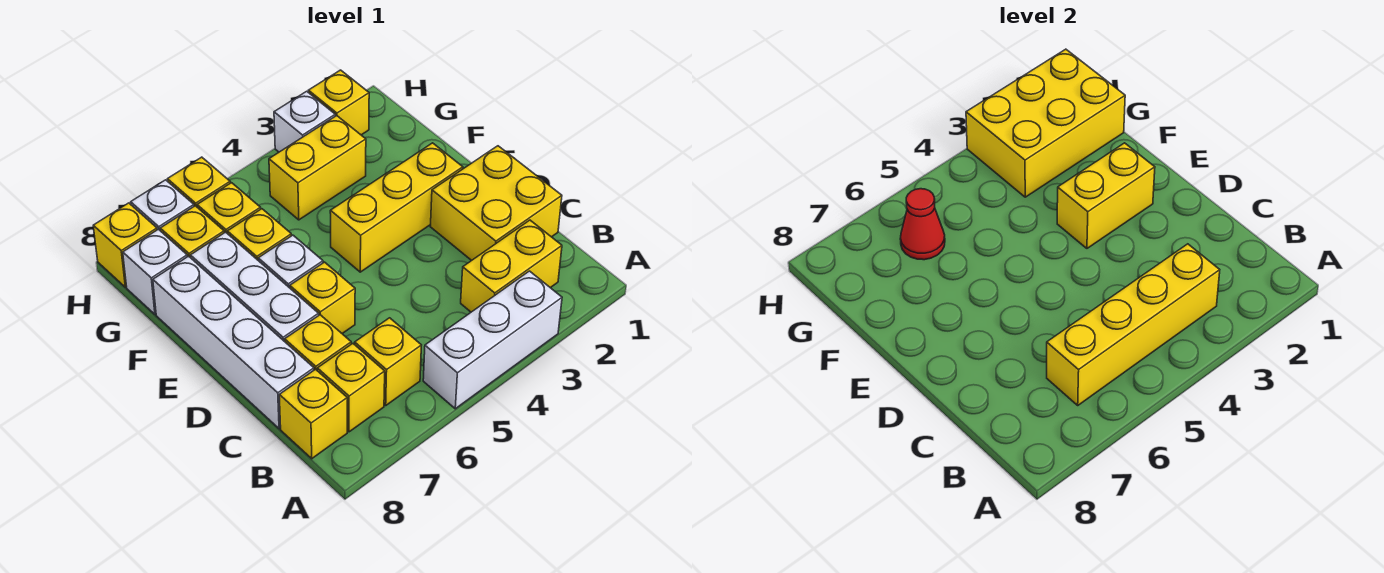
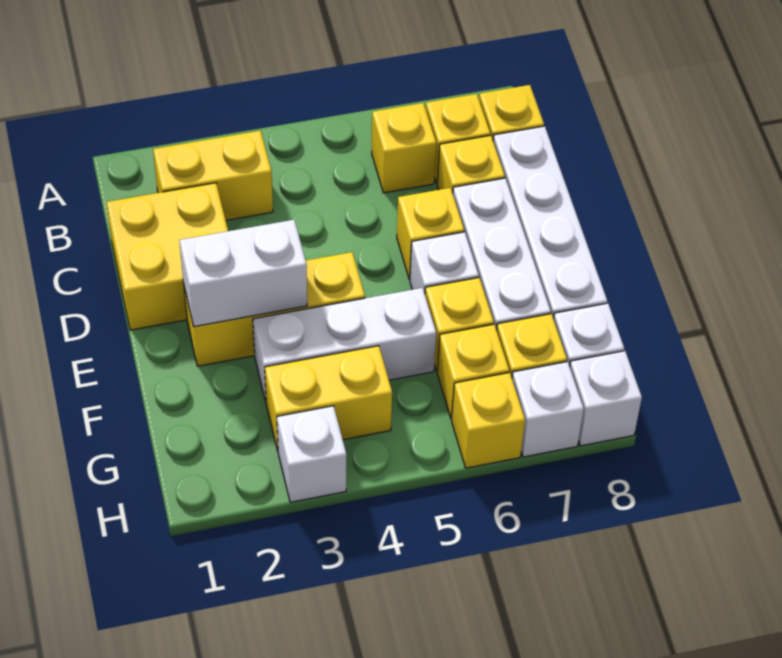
white 1x3 brick [423,271,562,409] -> white 1x3 brick moved to [253,288,436,402]
yellow 1x4 brick [1047,244,1220,405] -> none
yellow 1x2 brick [1057,143,1155,248] -> white 1x2 brick [179,220,307,327]
yellow 2x3 brick [966,49,1125,197] -> none
red 1x1 cone [900,189,945,260] -> none
yellow 1x1 brick [308,70,369,135] -> none
yellow 1x1 brick [93,203,157,287] -> white 1x1 brick [570,351,642,446]

